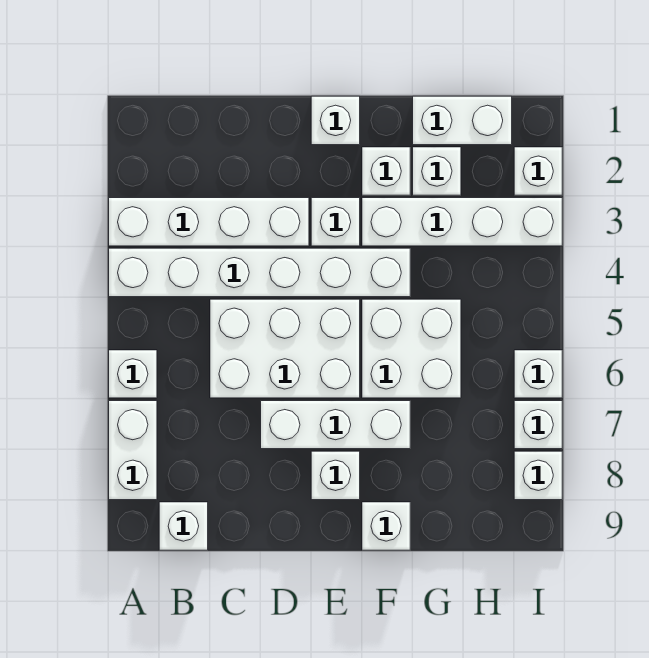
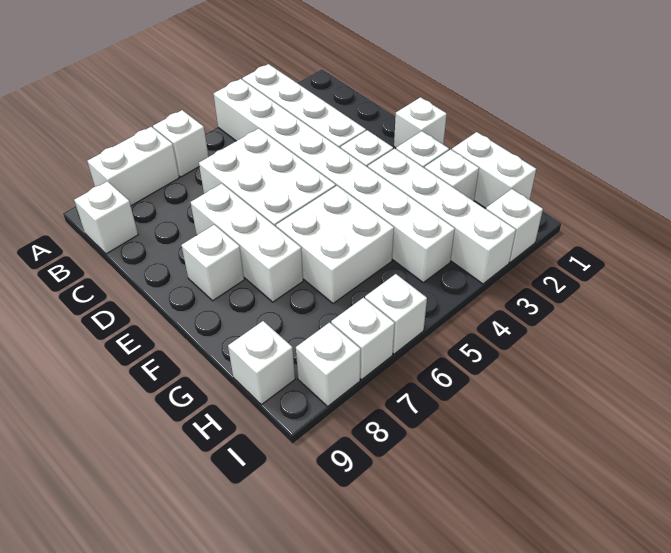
white 1x6 brick [109,248,410,297] -> white 1x8 brick [214,79,455,282]
white 1x1 brick [362,502,410,550] -> white 1x1 brick moved to [228,321,295,405]

